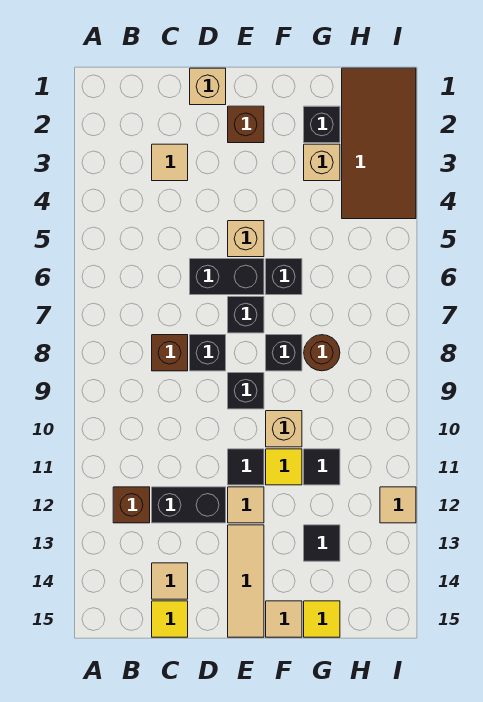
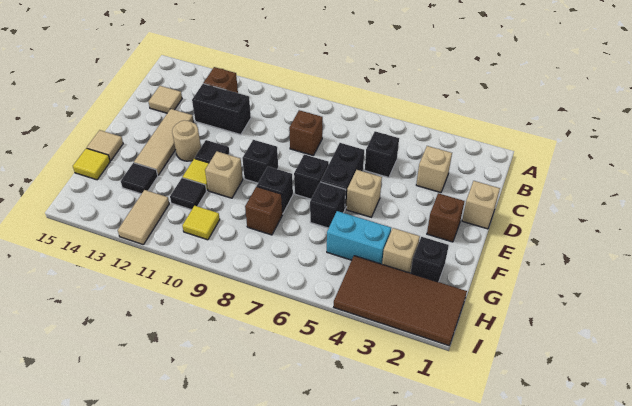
tan 1x1 tile [152,144,188,181] -> tan 1x1 brick [416,146,452,193]
black 1x2 brick [152,487,226,523] -> black 1x2 brick turned to [192,84,251,135]
yellow 1x1 tile [152,601,188,637] -> yellow 1x1 tile moved to [182,206,220,240]
black 1x1 brick [190,335,226,371] -> black 1x1 brick moved to [365,131,399,177]
tan 1x1 tile [228,487,264,523] -> tan 1x1 round brick [172,120,201,161]
tan 1x3 tile [228,525,264,637] -> tan 1x3 tile turned to [134,109,194,175]
none -> cyan 1x2 brick [327,211,391,264]
brown 1x1 round brick [304,335,340,371] -> brown 1x1 brick [245,187,282,235]
tan 1x1 tile [380,487,416,523] -> tan 1x2 tile [118,190,169,244]

